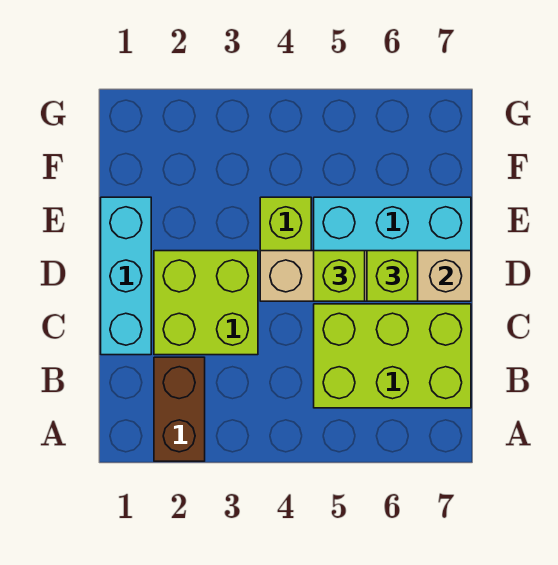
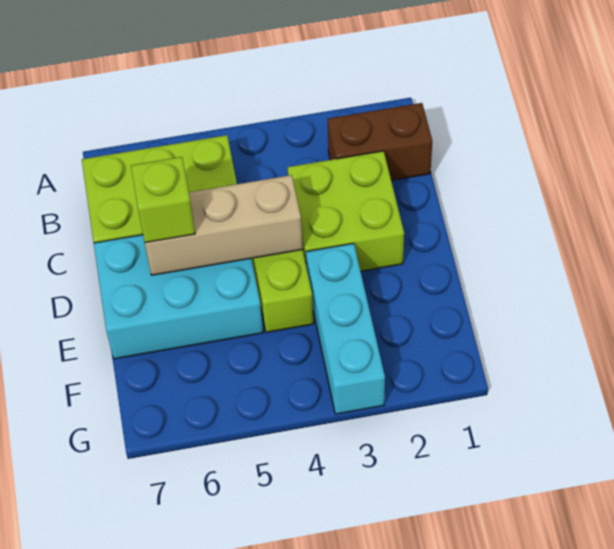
brown 1x2 brick [154,357,205,461] -> brown 1x2 brick turned to [328,103,432,180]
cyan 1x3 brick [101,197,151,355] -> cyan 1x3 brick moved to [306,243,385,414]
tan 1x4 brick [260,251,471,301] -> tan 1x3 brick [145,175,303,275]
lime 1x1 brick [314,251,365,301] -> none

